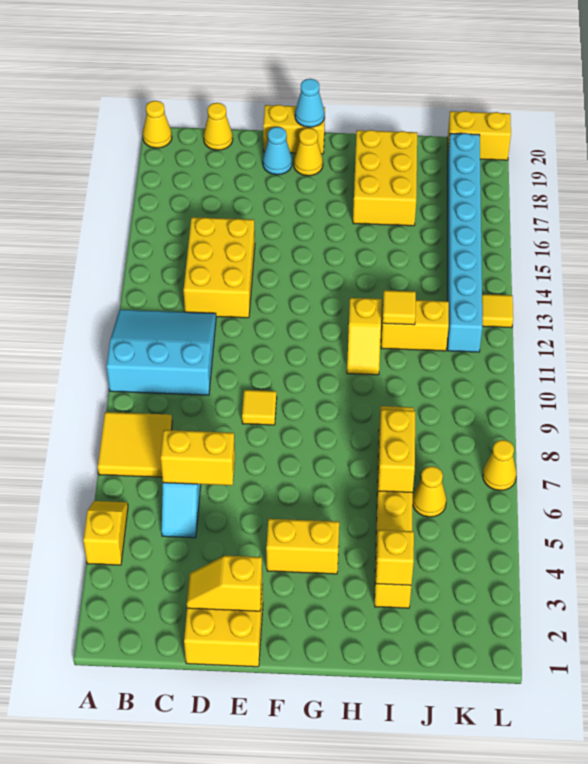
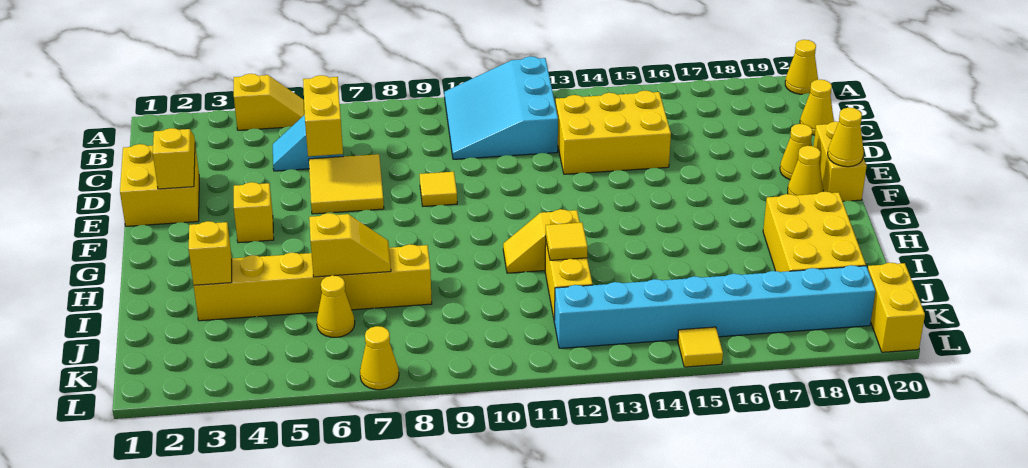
yellow 2x2 tile [98,412,172,477] -> yellow 2x2 tile moved to [309,154,384,214]
cyan 3x3 slope [107,310,216,395] -> cyan 3x3 slope turned to [444,56,558,159]
cyan 1x1 cone [263,127,292,175] -> yellow 1x1 cone [780,124,812,180]
yellow 1x2 brick [266,519,339,574] -> yellow 1x1 brick [234,182,274,243]
cyan 1x1 cone [295,79,325,127] -> yellow 1x1 cone [828,108,864,167]
yellow 2x3 brick [353,130,417,226] -> yellow 2x3 brick turned to [763,191,866,272]
yellow 1x2 brick [378,409,415,493] -> yellow 1x2 slope [309,213,391,277]
yellow 1x1 tile [482,294,513,328] -> yellow 1x1 tile moved to [678,327,723,367]

